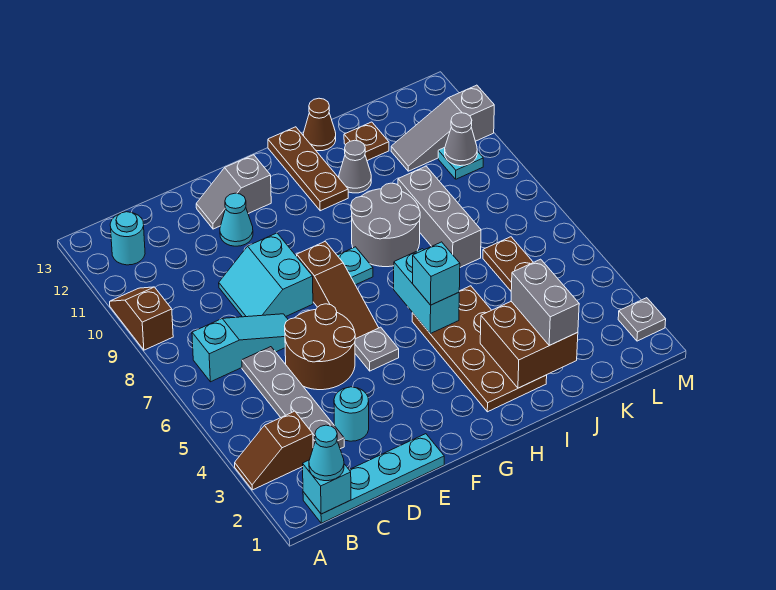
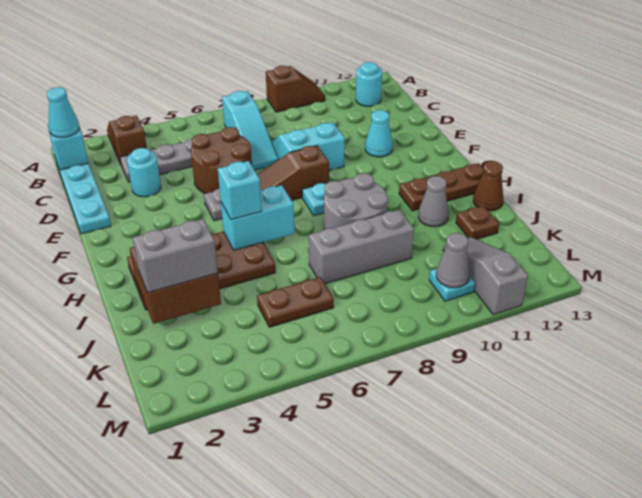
grey 1x2 slope [196,155,271,229] -> none
grey 1x1 plate [618,298,666,341] -> none

